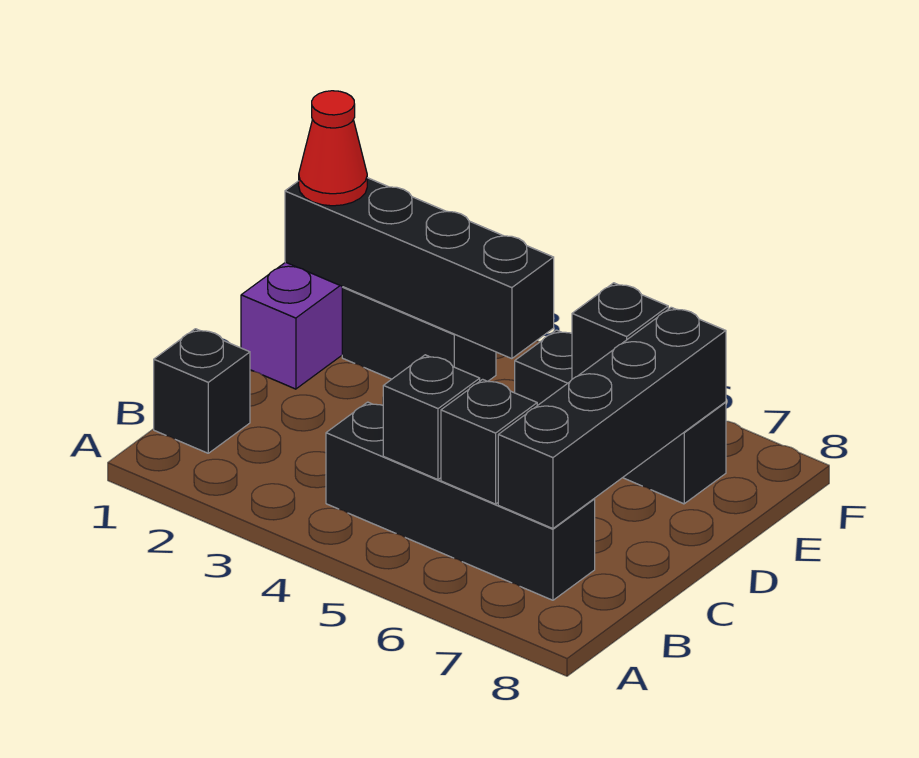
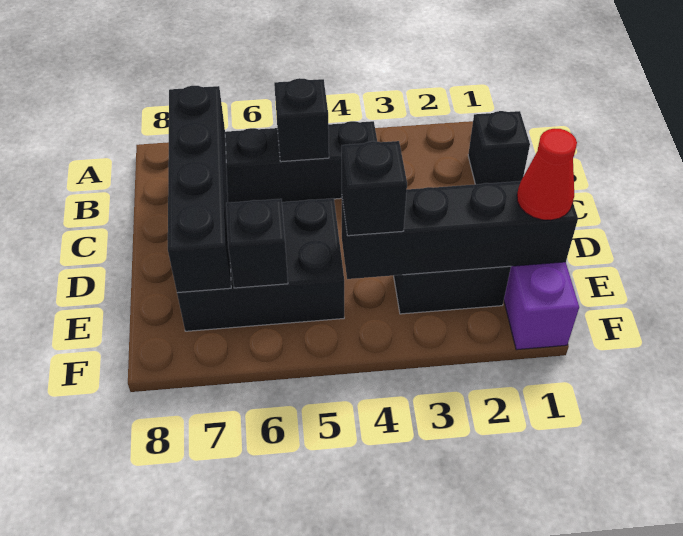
black 1x1 brick [441,379,537,504] -> black 1x1 brick moved to [342,141,407,236]
black 1x3 brick [515,330,726,504] -> black 2x3 brick [177,198,344,331]

